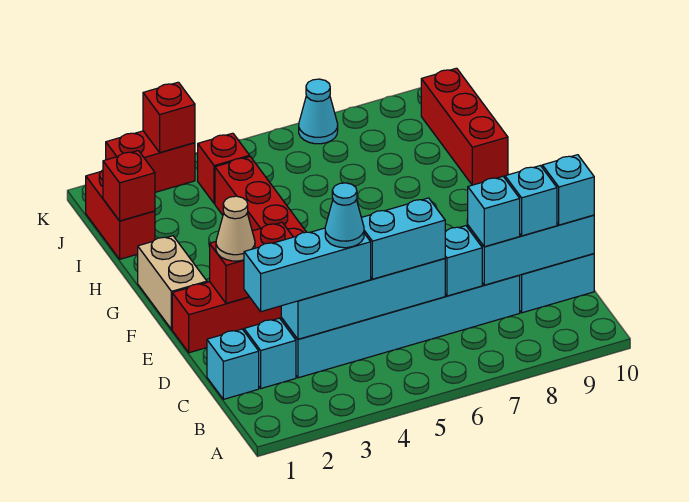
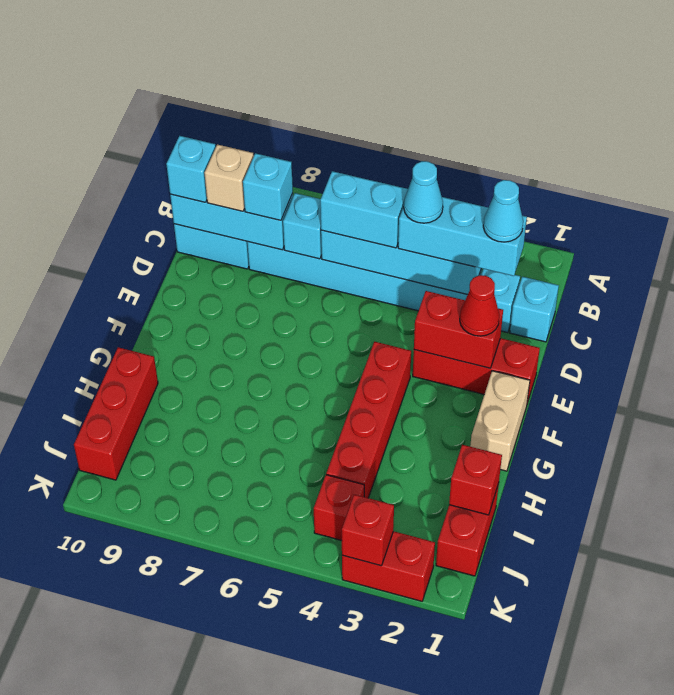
cyan 1x1 brick [505,166,557,236] -> tan 1x1 brick [205,145,254,211]
tan 1x1 cone [216,196,255,261] -> red 1x1 cone [460,275,499,336]
cyan 1x1 cone [299,79,338,144] -> cyan 1x1 cone moved to [483,180,523,242]

